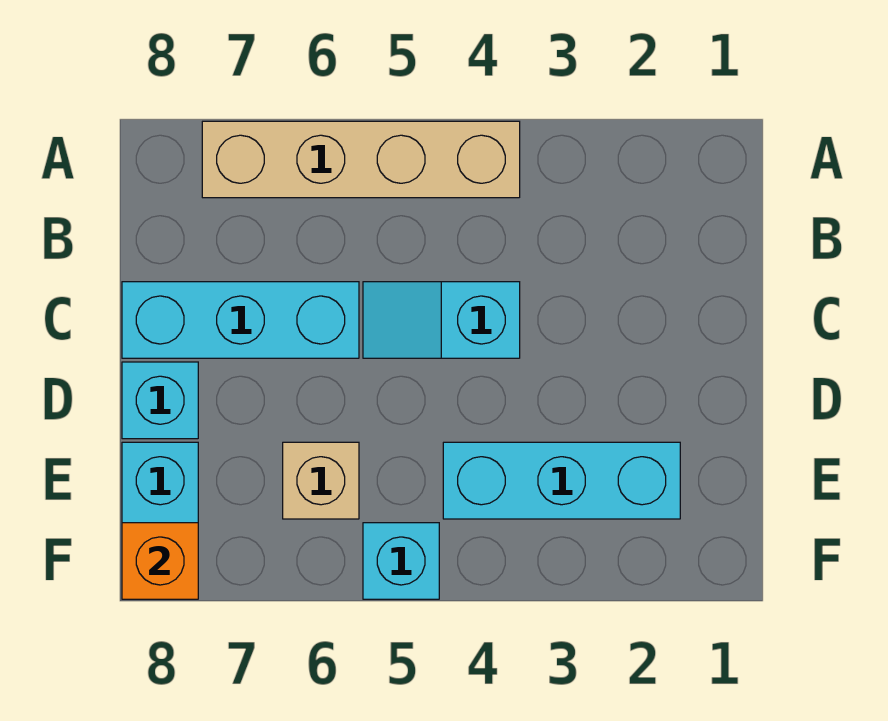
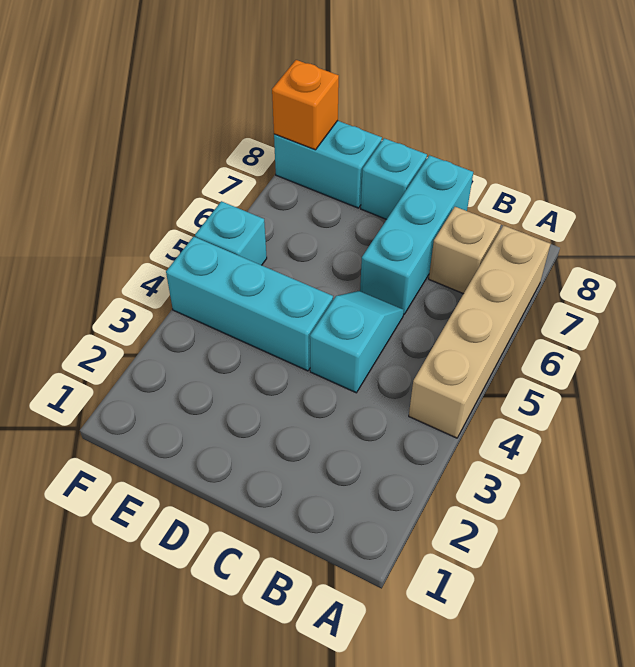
cyan 1x3 brick [443,442,680,519] -> cyan 1x3 brick turned to [166,237,333,371]
tan 1x1 brick [283,442,359,519] -> tan 1x1 brick moved to [429,207,501,294]

